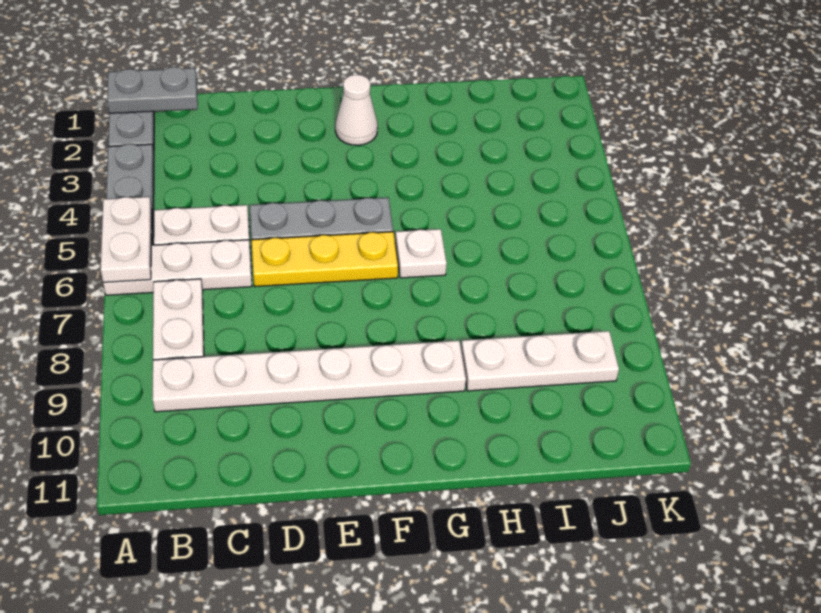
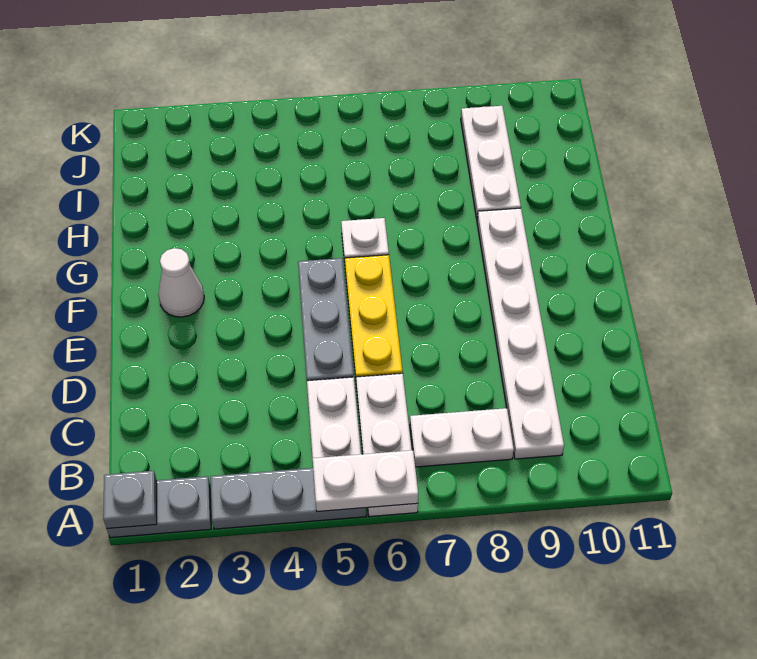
grey 1x2 plate [107,67,198,113] -> grey 1x1 plate [103,471,157,528]

